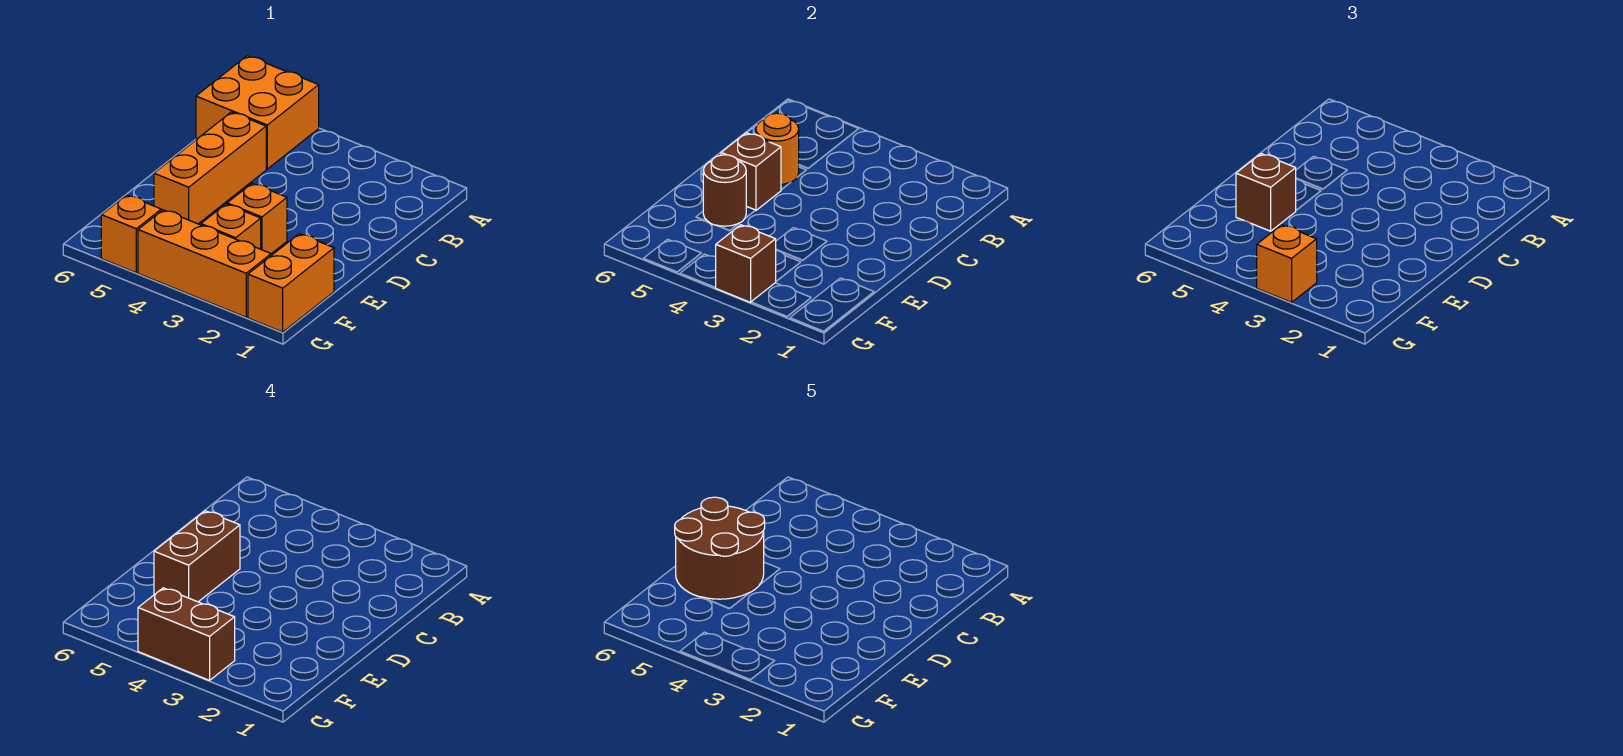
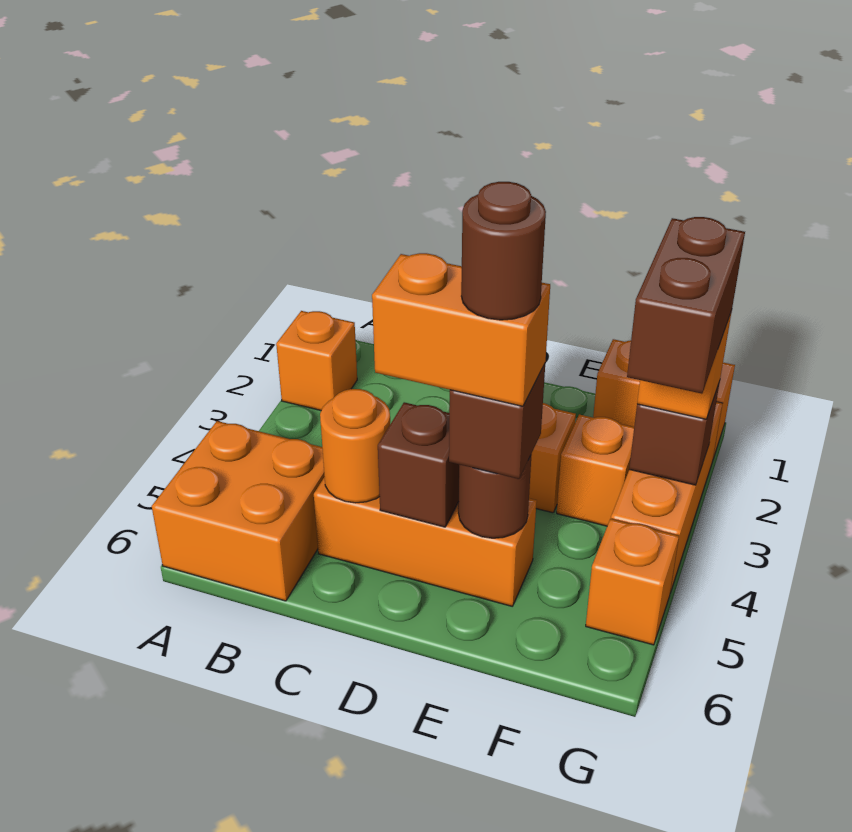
none -> orange 1x1 brick [276,311,357,410]
brown 1x2 brick [154,511,240,602] -> orange 1x2 brick [372,253,550,406]
brown 2x2 round brick [675,497,765,599] -> brown 1x1 round brick [461,182,546,320]

